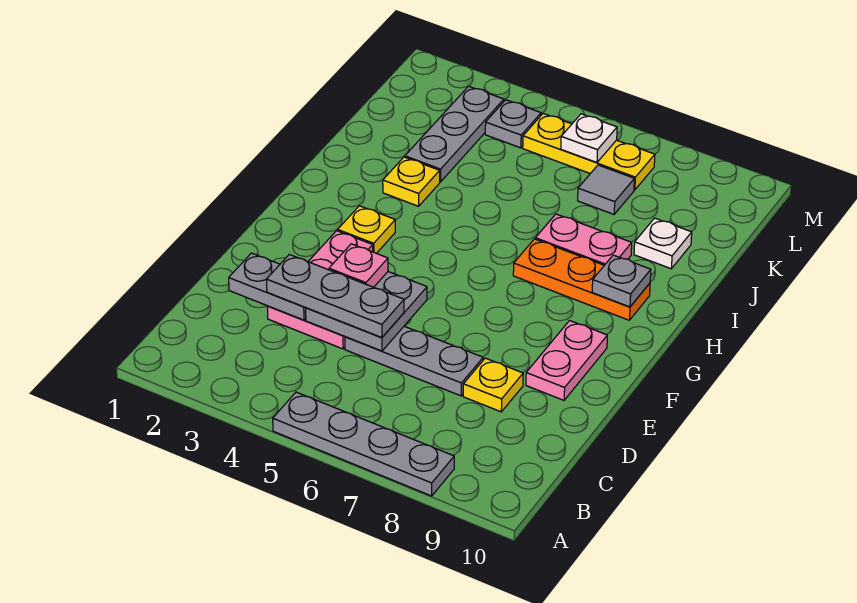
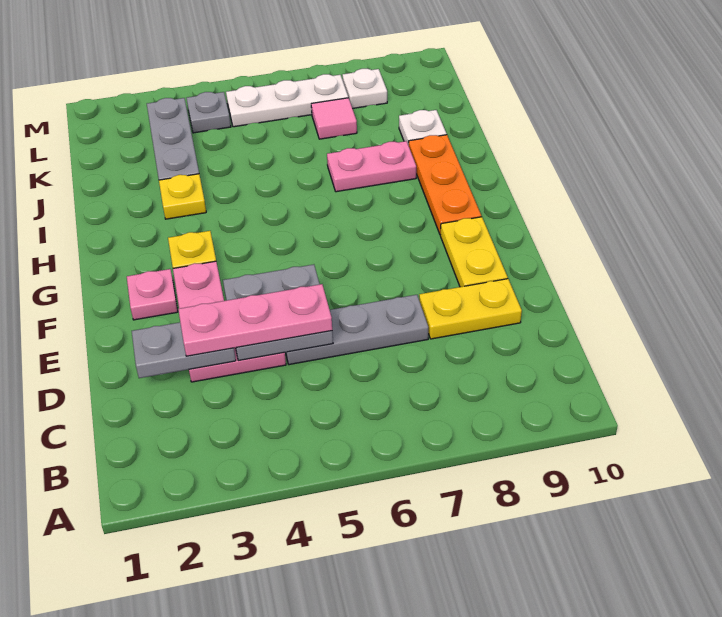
grey 1x4 plate [273,392,454,496] -> none
grey 1x3 plate [266,255,404,337] -> pink 1x3 plate [178,284,332,356]
yellow 1x1 plate [463,358,523,412] -> yellow 1x2 plate [419,279,522,339]
pink 1x1 plate [329,244,388,287] -> pink 1x1 plate moved to [127,269,178,320]
pink 1x2 plate [526,321,607,400] -> yellow 1x2 plate [440,217,508,287]
orange 1x3 plate [513,239,650,320] -> orange 1x3 plate turned to [409,135,481,235]
grey 1x1 plate [592,255,651,307] -> none
grey 1x1 tile [578,165,634,214] -> pink 1x1 tile [311,98,357,139]
yellow 1x3 plate [523,114,655,190] -> white 1x3 plate [226,74,348,127]
white 1x1 plate [561,114,617,162] -> white 1x1 plate moved to [342,69,387,108]

